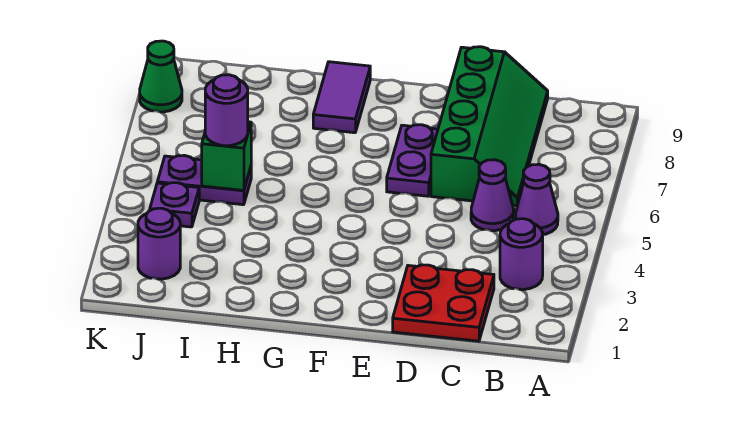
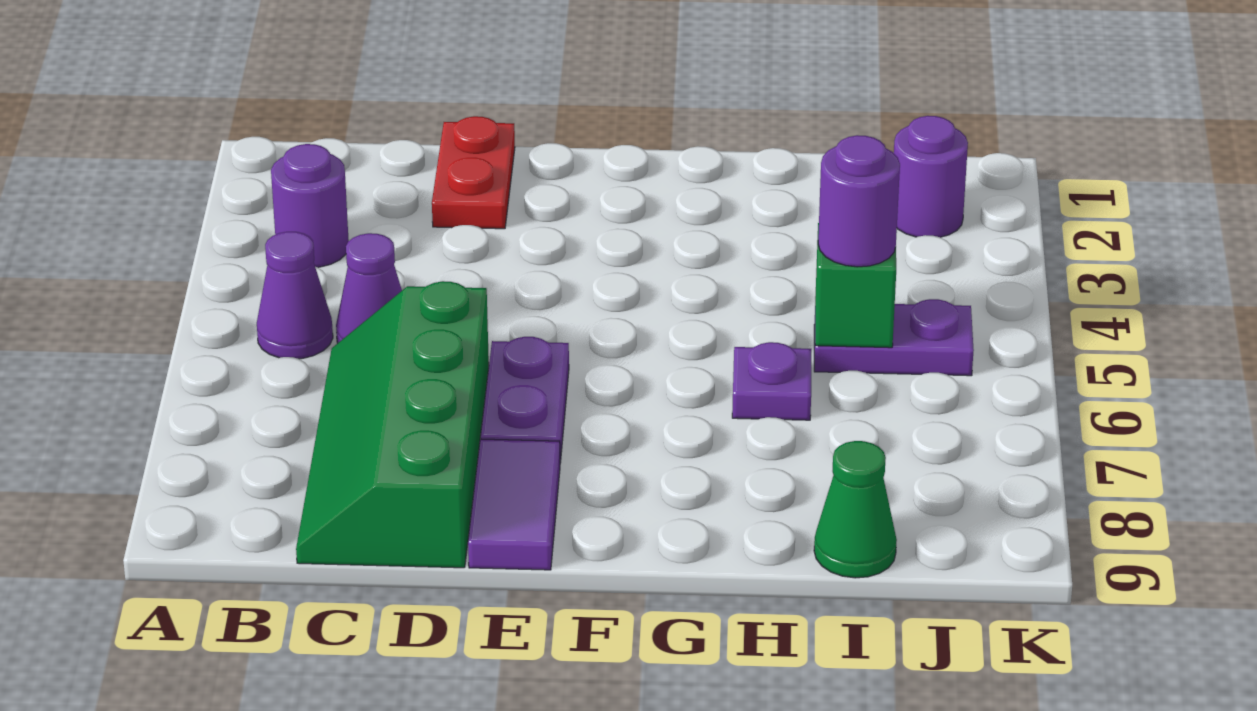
red 2x2 plate [393,265,494,341] -> red 1x2 plate [432,116,515,229]
purple 1x2 tile [313,62,370,133] -> purple 1x2 tile moved to [468,439,560,570]
purple 1x1 plate [150,183,199,227] -> purple 1x1 plate moved to [732,342,811,420]
green 1x1 cone [140,41,182,112] -> green 1x1 cone moved to [814,441,897,578]

